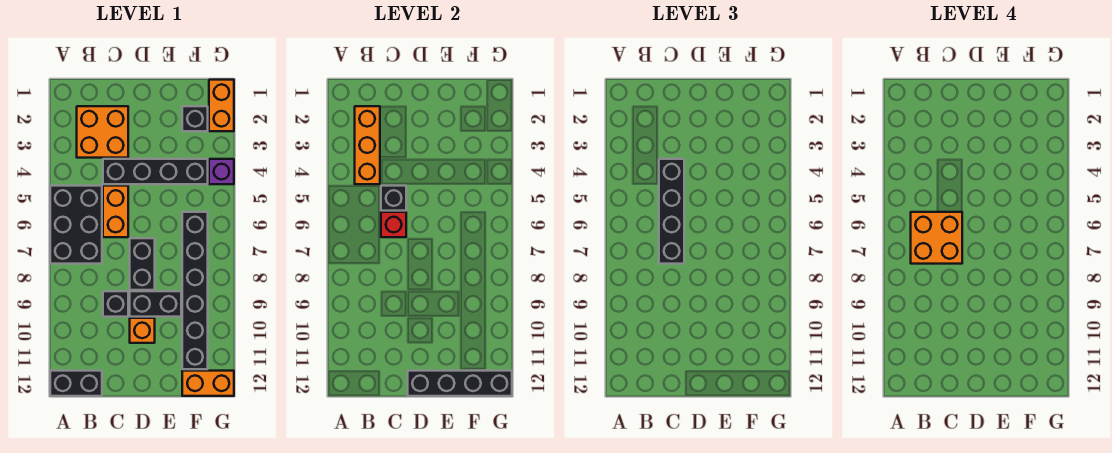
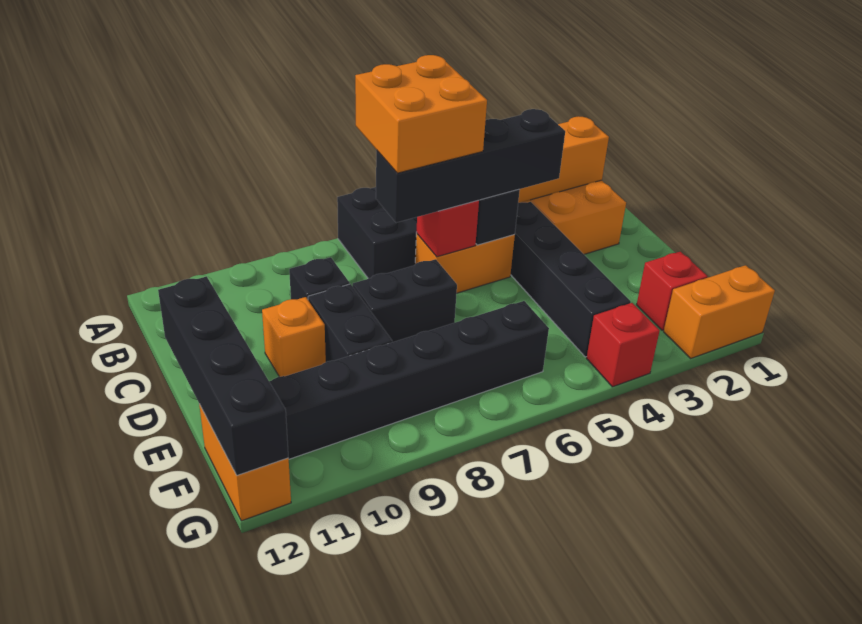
black 1x2 brick [50,371,102,396] -> none
black 1x1 brick [182,106,208,131] -> red 1x1 brick [637,252,708,330]
purple 1x1 brick [209,159,234,184] -> red 1x1 brick [586,303,660,387]

